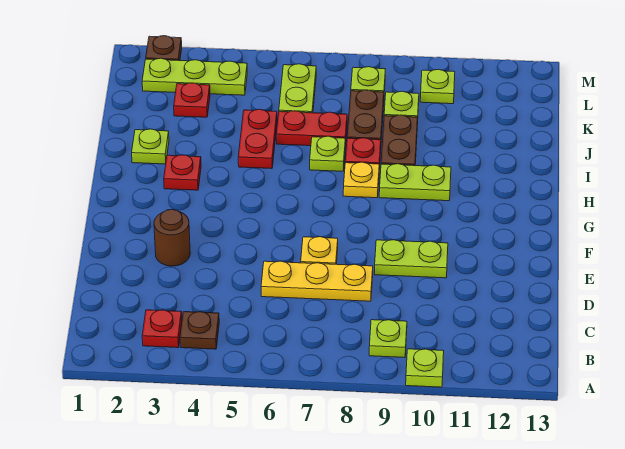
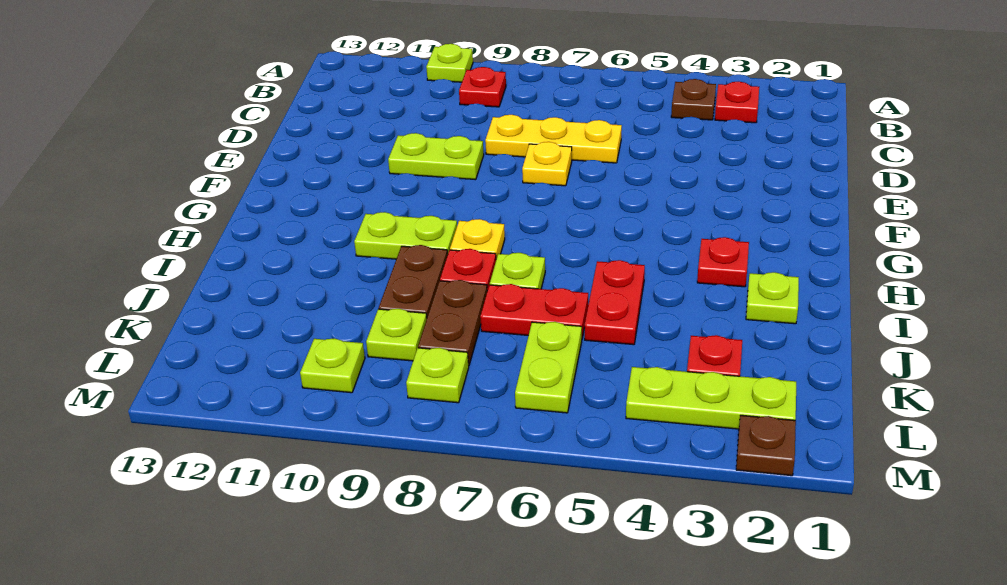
lime 1x1 plate [369,320,407,358] -> red 1x1 plate [459,67,506,107]
brown 1x1 round brick [154,209,190,266] -> none

